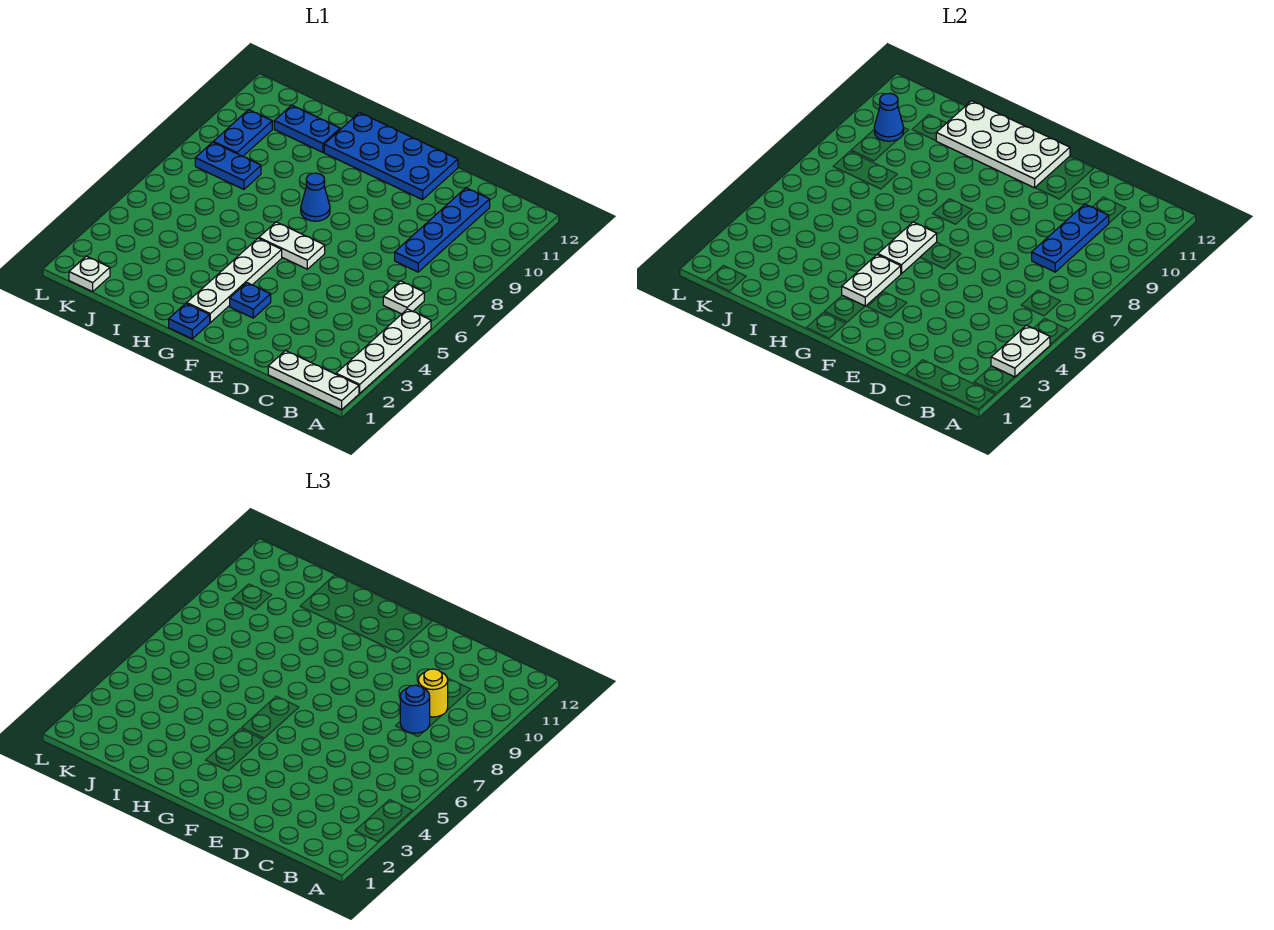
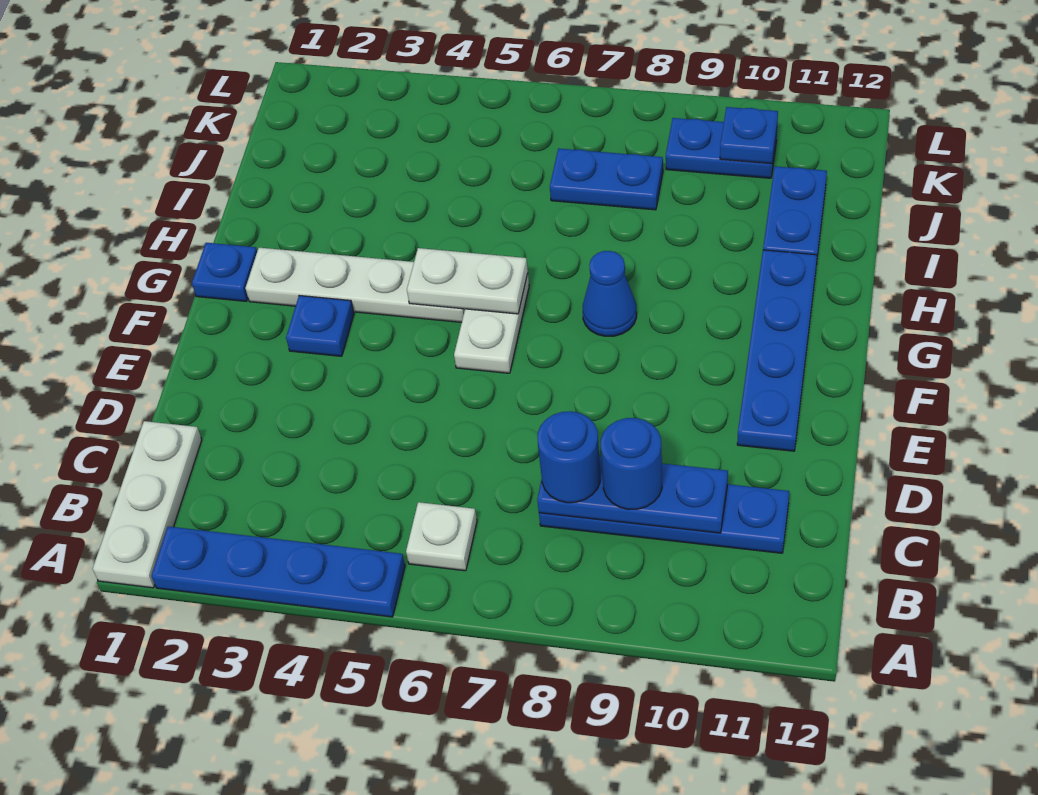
white 1x4 plate [336,309,431,393] -> blue 1x4 plate [152,526,405,617]
white 1x2 plate [991,325,1050,377] -> none
yellow 1x1 round brick [418,669,448,717] -> blue 1x1 round brick [601,418,662,510]
blue 2x4 plate [324,113,458,200] -> blue 1x4 plate [737,250,817,451]
white 2x4 plate [936,101,1070,188] -> none
white 1x2 plate [842,255,901,306] -> none
blue 1x2 plate [195,142,261,189] -> blue 1x2 plate turned to [550,148,663,210]
white 1x1 plate [69,256,110,292] -> none
blue 1x1 cone [874,93,904,141] -> blue 1x1 plate [720,107,778,164]

